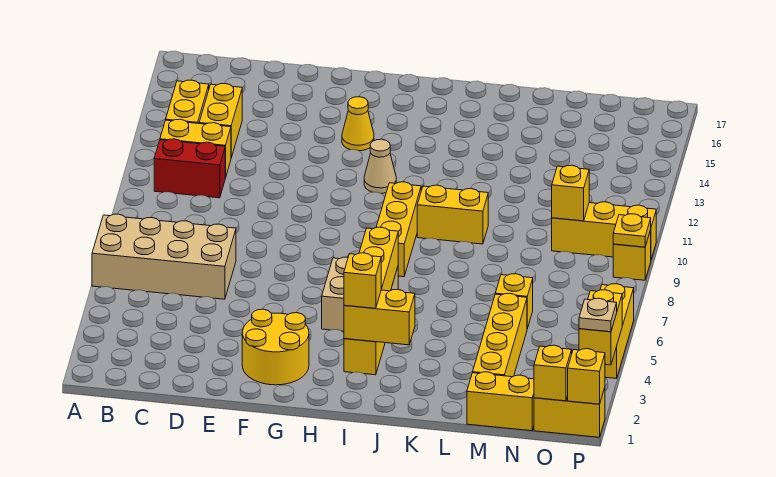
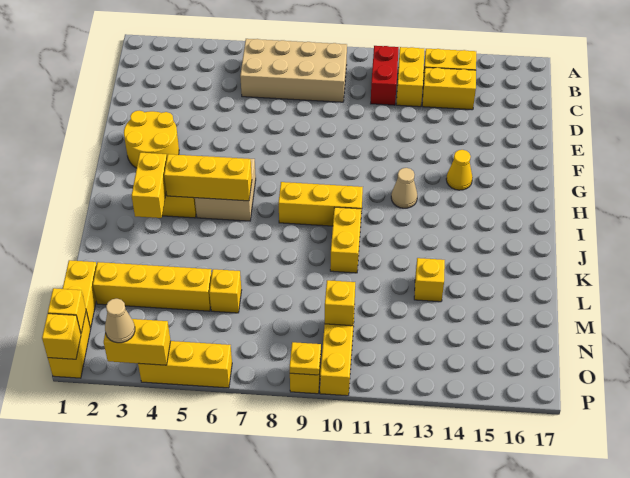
tan 2x4 brick [92,214,236,299] -> tan 2x4 brick turned to [240,39,347,102]
yellow 1x1 brick [344,253,381,308] -> yellow 1x1 brick moved to [414,258,445,302]
tan 1x1 plate [579,298,617,332] -> tan 1x1 cone [105,299,135,343]

